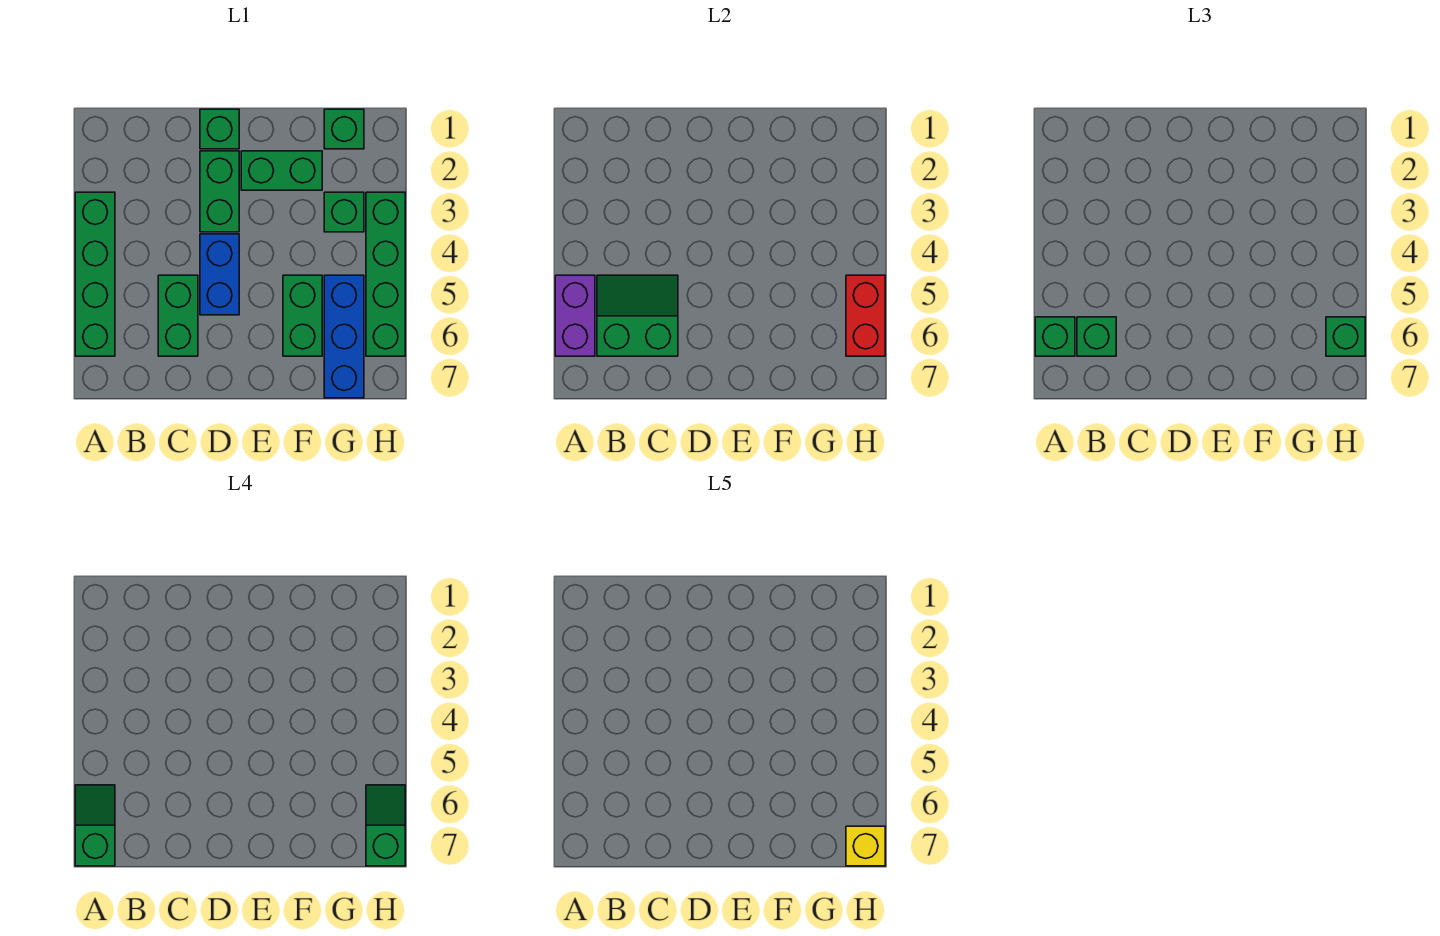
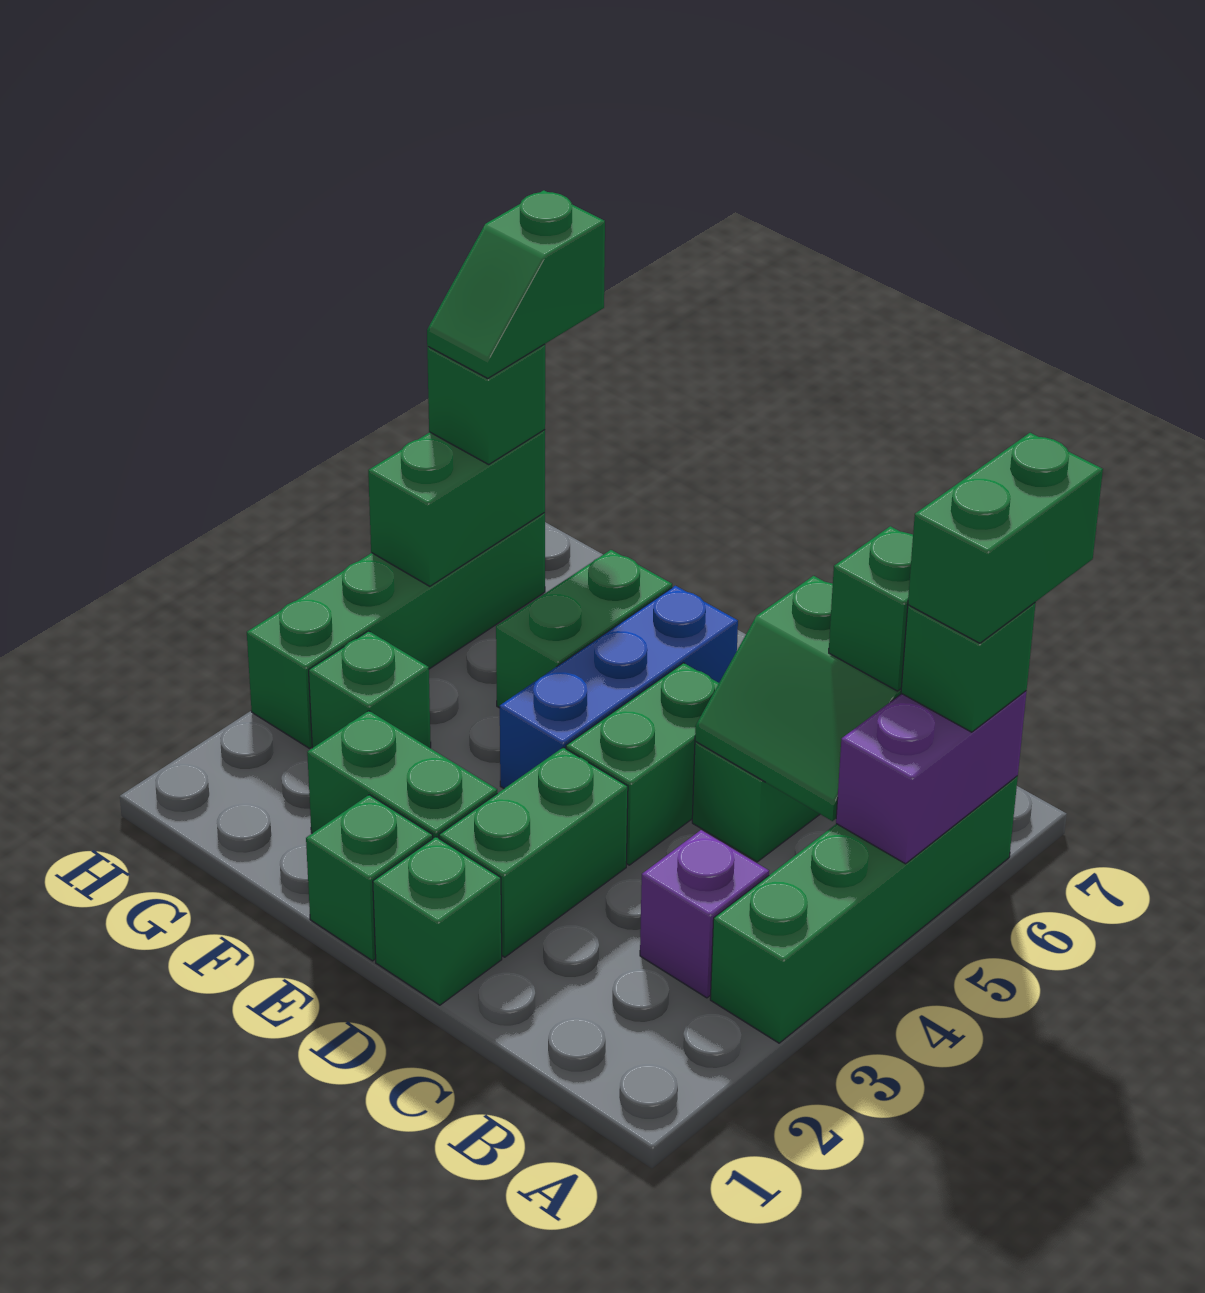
green 1x2 slope [75,785,115,866] -> green 1x2 brick [908,433,1103,643]
none -> purple 1x1 brick [640,830,769,998]
blue 1x2 brick [200,234,239,315] -> green 1x2 brick [566,663,719,865]
green 1x1 brick [324,109,364,149] -> green 1x1 brick moved to [306,795,433,961]
blue 1x3 brick [324,275,364,398] -> blue 1x3 brick moved to [500,586,738,788]
red 1x2 brick [846,275,885,356] -> green 1x2 brick [368,430,545,586]
yellow 1x1 brick [846,826,885,866] -> none

